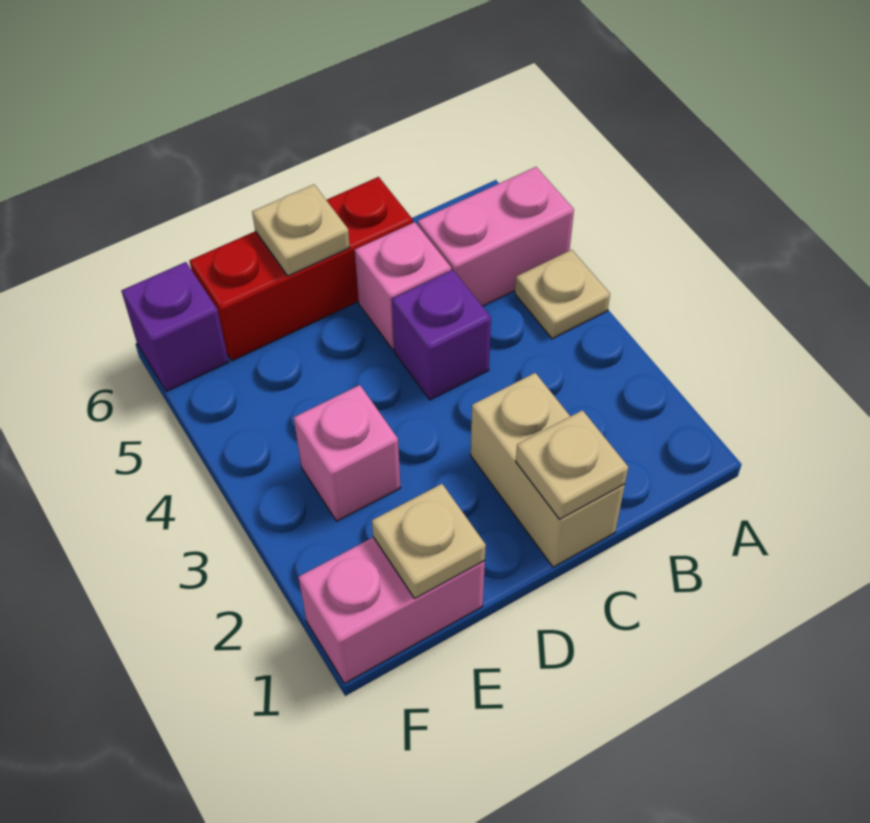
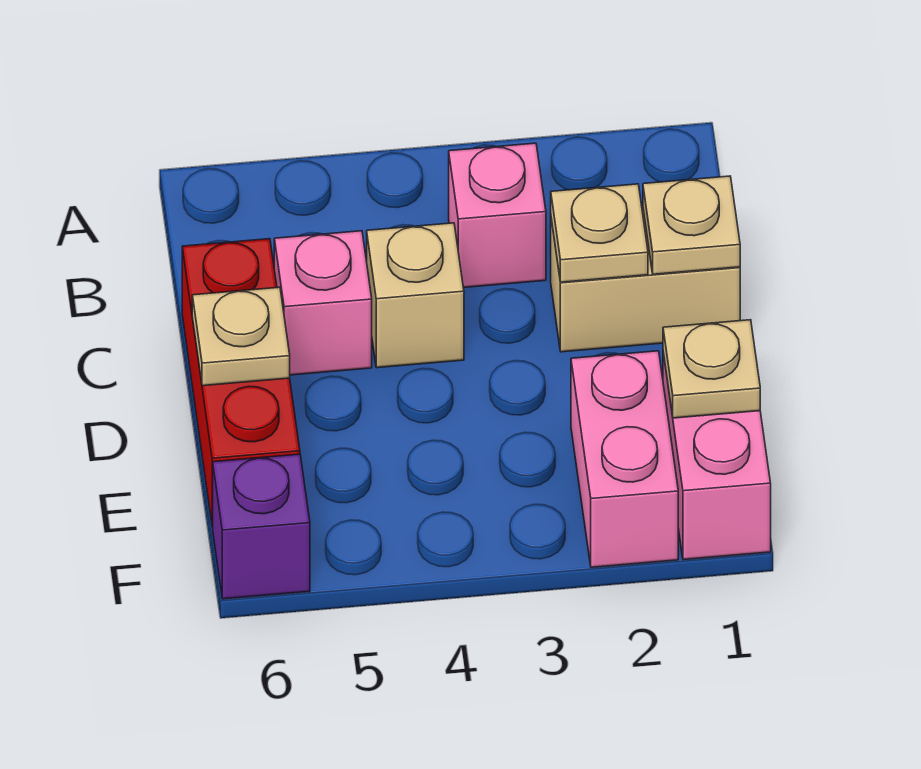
tan 1x1 plate [515,250,610,339] -> tan 1x1 plate moved to [551,184,648,282]
pink 1x2 brick [418,167,574,306] -> pink 1x2 brick moved to [571,351,678,567]
purple 1x1 brick [392,270,491,400] -> tan 1x1 brick [367,223,464,368]
pink 1x1 brick [294,385,400,521] -> pink 1x1 brick moved to [449,143,546,288]

